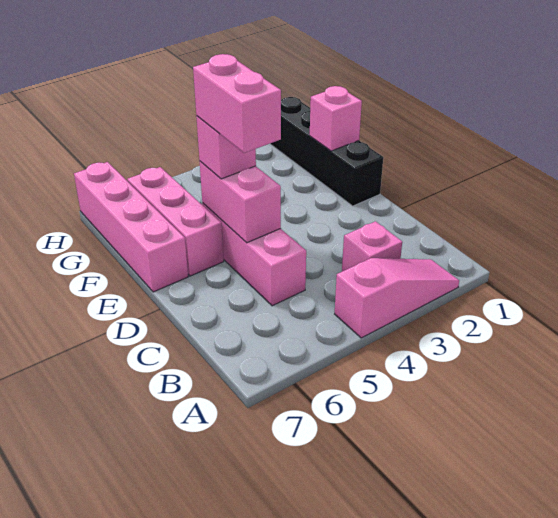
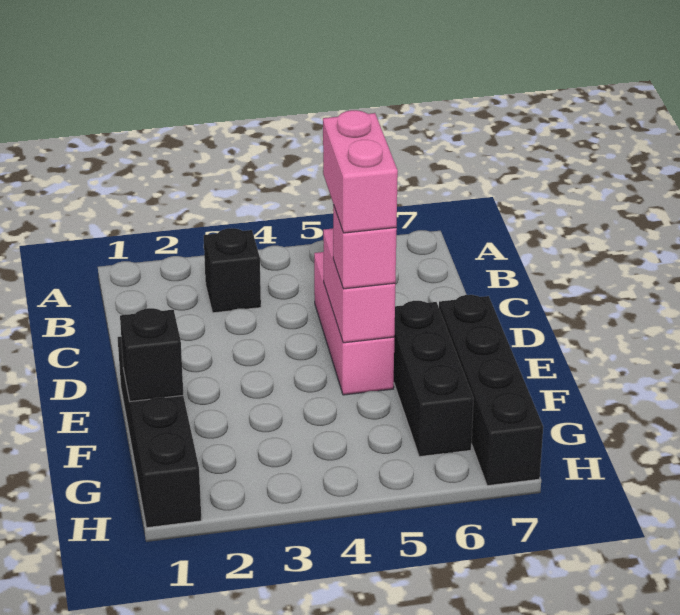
pink 1x3 slope [335,258,459,338] -> none
pink 1x1 brick [342,221,402,271] -> black 1x1 brick [204,228,261,313]
pink 1x3 brick [127,167,224,276] -> black 1x3 brick [394,301,474,457]
pink 1x4 brick [74,162,188,292] -> black 1x4 brick [439,295,543,486]
pink 1x1 brick [310,86,362,151] -> black 1x1 brick [120,308,183,401]

